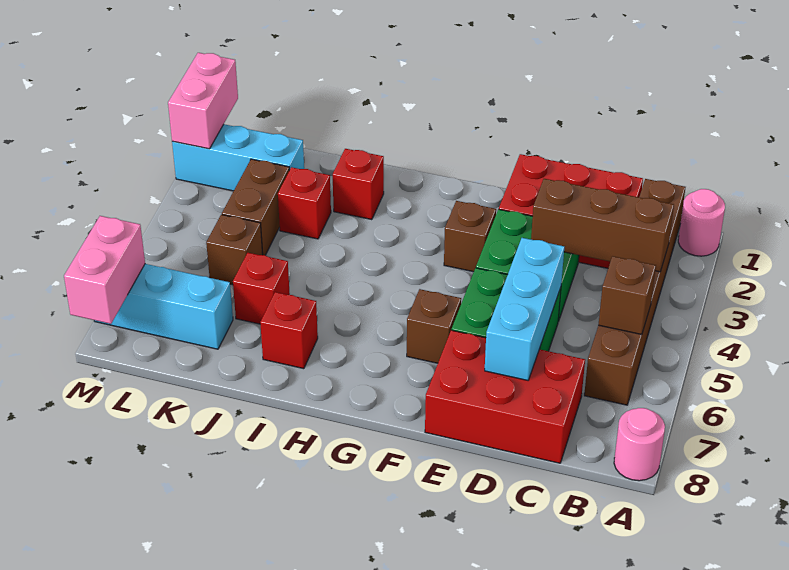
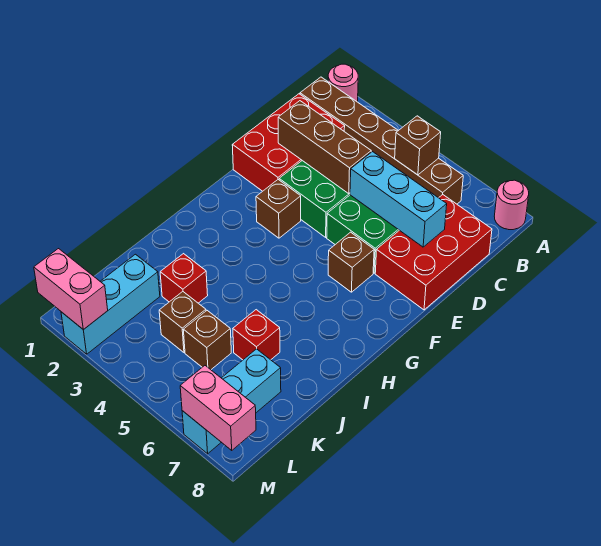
brown 1x3 brick [531,179,674,272] -> brown 1x3 brick turned to [278,101,371,194]
red 1x1 brick [333,149,384,220] -> none
red 1x1 brick [260,292,318,369] -> none
brown 1x2 brick [222,159,289,255] -> brown 1x1 brick [159,292,206,352]

